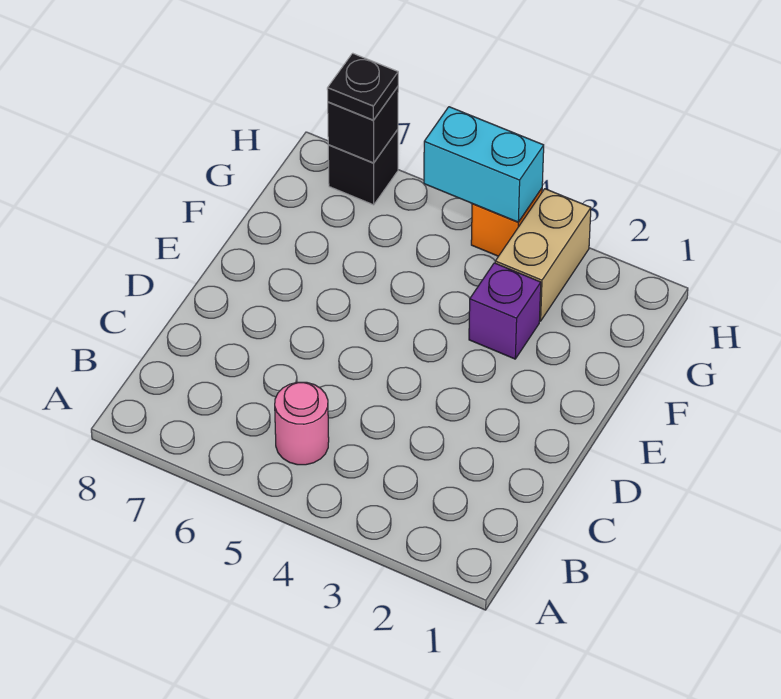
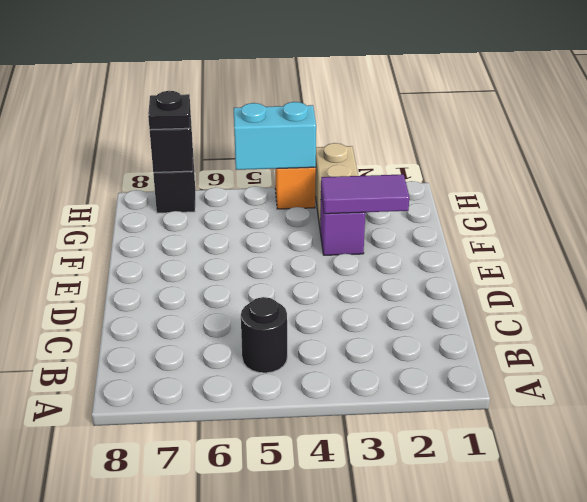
pink 1x1 round brick [275,382,329,465] -> black 1x1 round brick [241,297,287,373]
none -> purple 1x2 tile [321,174,409,214]

